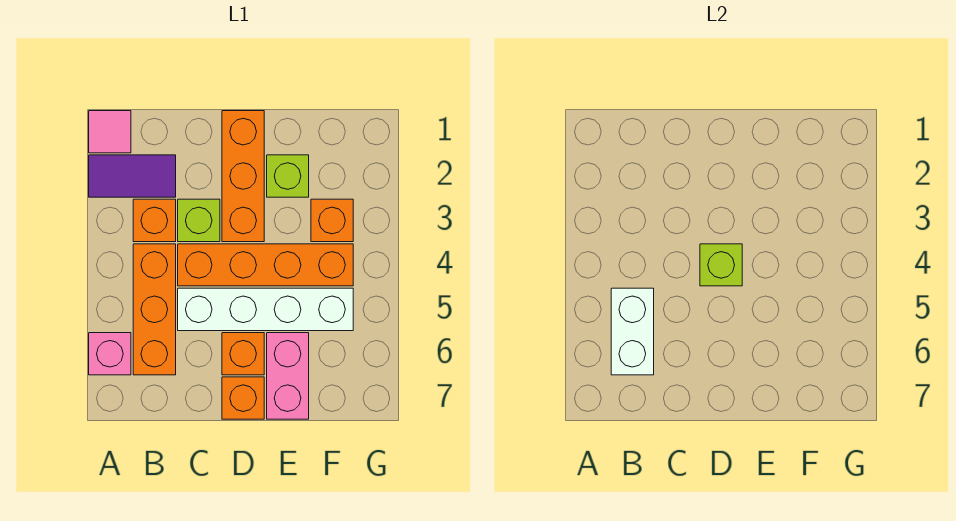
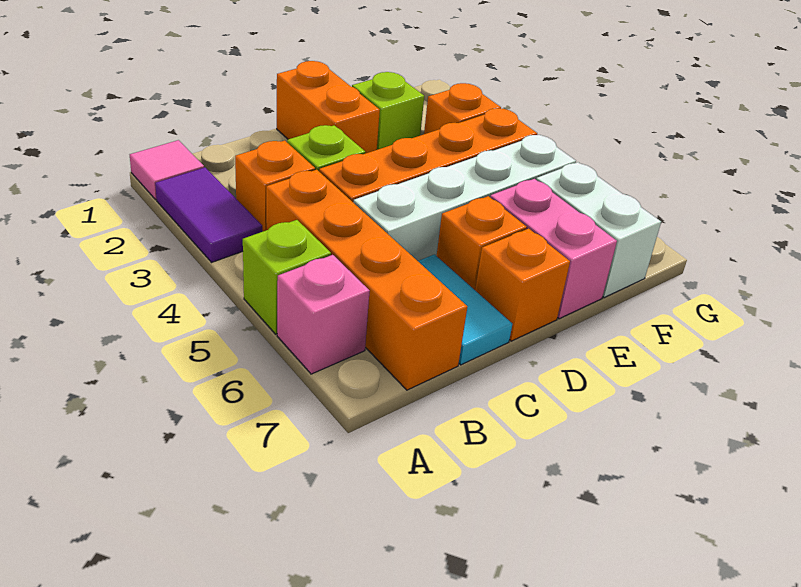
purple 1x2 tile [89,155,176,197] -> purple 1x2 tile turned to [155,168,263,262]
orange 1x3 brick [133,244,176,375] -> orange 1x4 brick [266,170,467,390]
white 1x2 brick [611,288,654,375] -> white 1x2 brick moved to [536,162,661,298]
none -> cyan 1x2 tile [418,254,512,365]
orange 1x3 brick [222,111,264,242] -> orange 1x2 brick [277,61,380,153]
lime 1x1 brick [700,244,742,286] -> lime 1x1 brick moved to [243,220,331,334]

